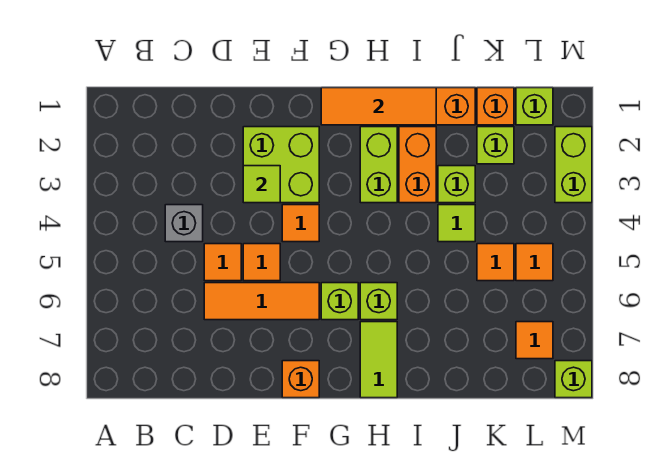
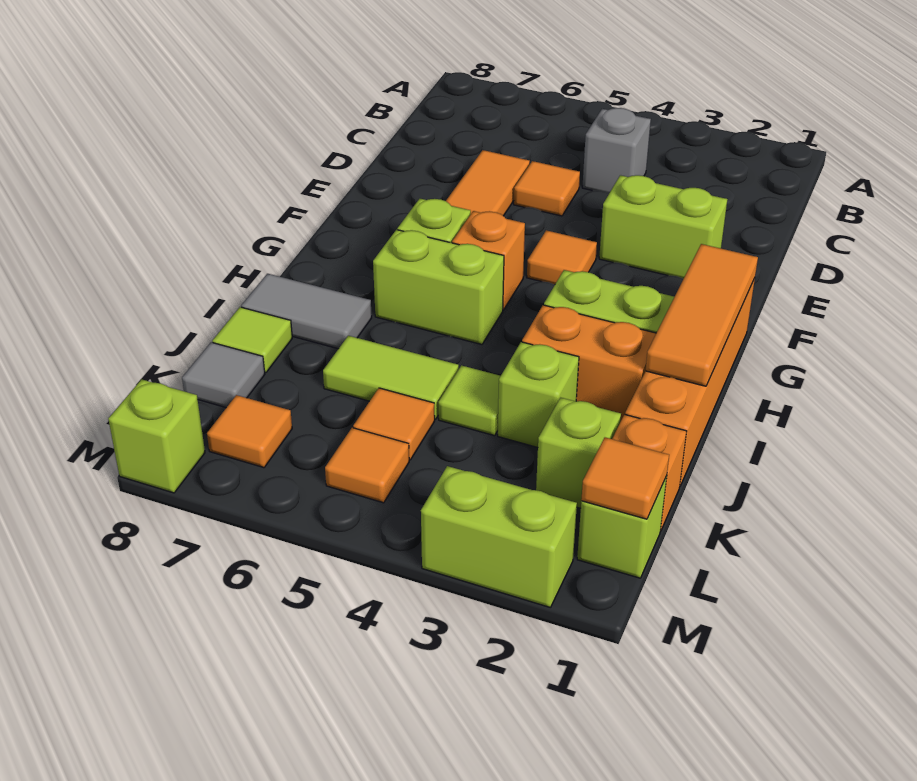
lime 2x2 brick [243,127,319,203] -> lime 1x2 brick [599,175,727,279]
lime 1x1 tile [243,166,280,203] -> lime 1x1 tile moved to [212,307,292,373]
orange 1x1 tile [243,244,280,281] -> orange 1x1 tile moved to [581,437,669,519]
orange 1x1 brick [282,361,319,398] -> orange 1x1 brick moved to [452,211,525,310]
lime 1x1 brick [360,283,397,320] -> lime 1x2 brick [373,230,504,344]
lime 1x2 tile [360,322,397,398] -> lime 1x2 tile moved to [323,336,459,419]
none -> grey 1x2 tile [241,274,372,349]
none -> grey 1x1 tile [182,342,265,408]

